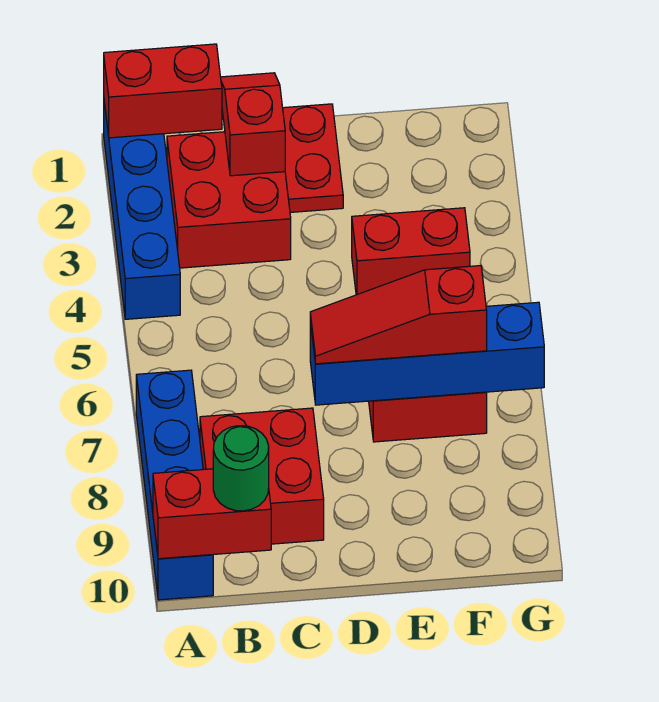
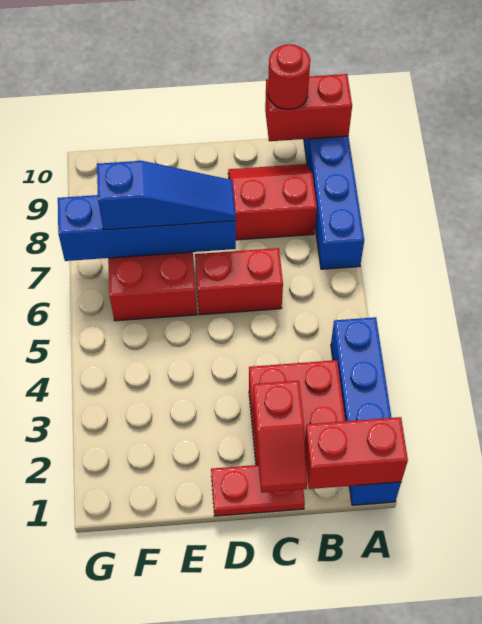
red 2x2 brick [200,408,324,544] -> red 2x2 slope [228,164,317,240]
green 1x1 round brick [213,426,269,511] -> red 1x1 round brick [268,44,310,109]
red 1x2 plate [283,104,343,212] -> red 1x2 plate turned to [211,465,305,516]
red 1x3 slope [310,266,487,364] -> blue 1x3 slope [97,161,236,230]
red 1x2 brick [352,208,470,295] -> red 1x2 brick moved to [195,248,283,315]

